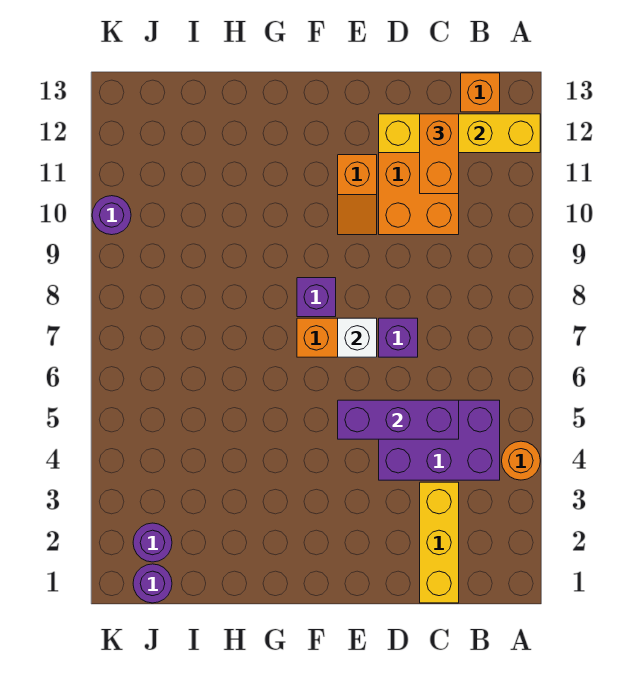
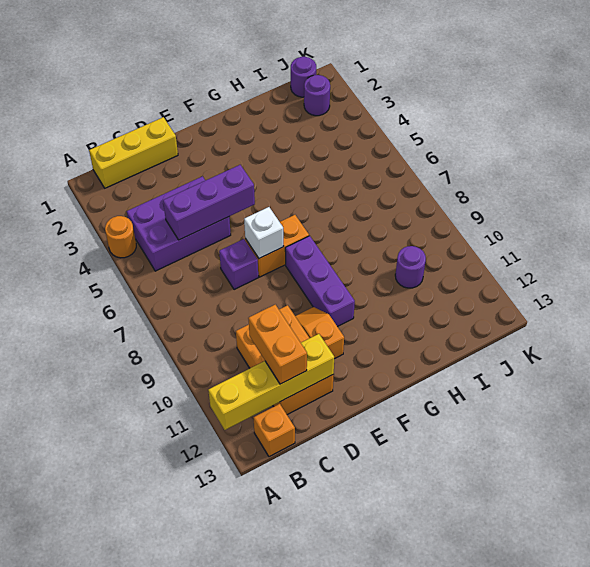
yellow 1x3 brick [420,482,459,603] -> yellow 1x3 brick turned to [89,117,178,188]
purple 1x1 brick [297,278,336,317] -> purple 1x3 brick [285,236,355,327]
purple 1x1 round brick [92,196,131,235] -> purple 1x1 round brick moved to [395,246,426,288]

